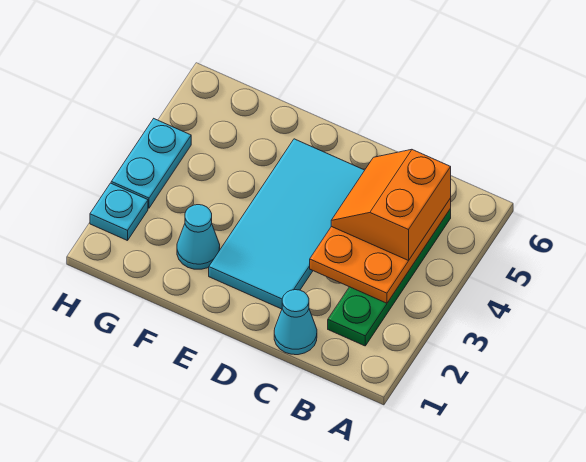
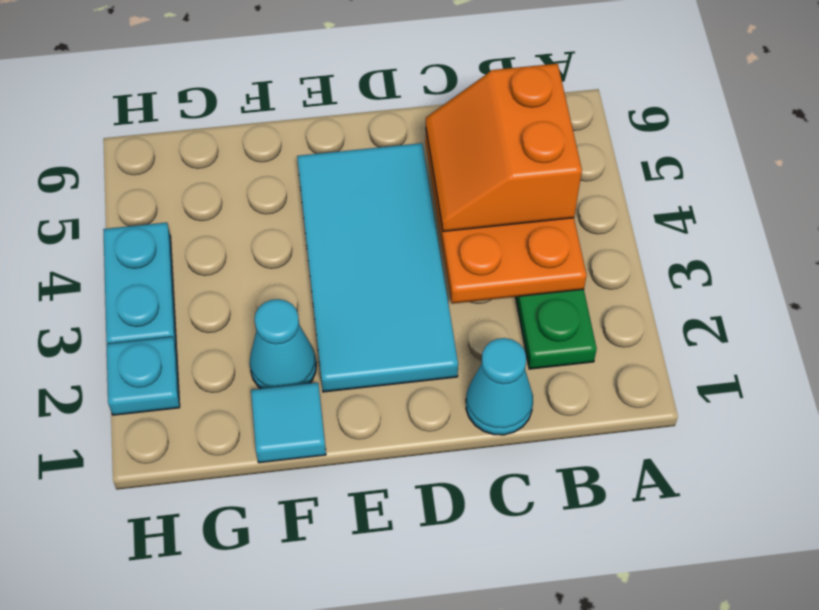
none -> cyan 1x1 tile [251,383,326,463]

